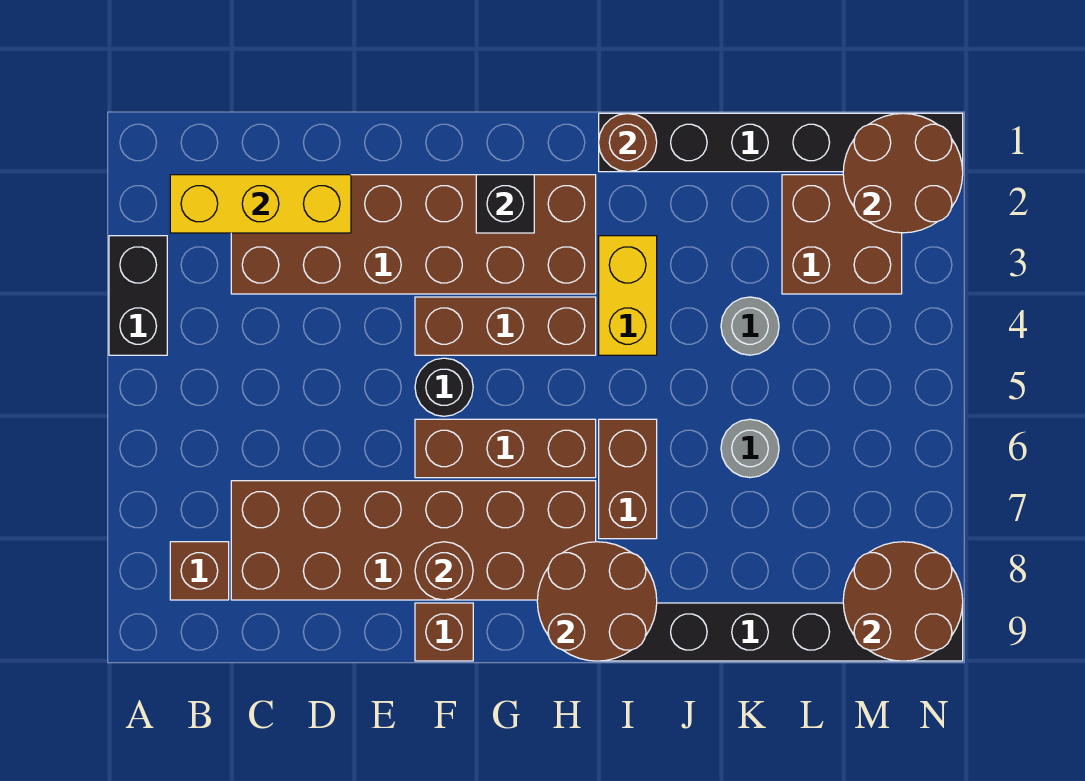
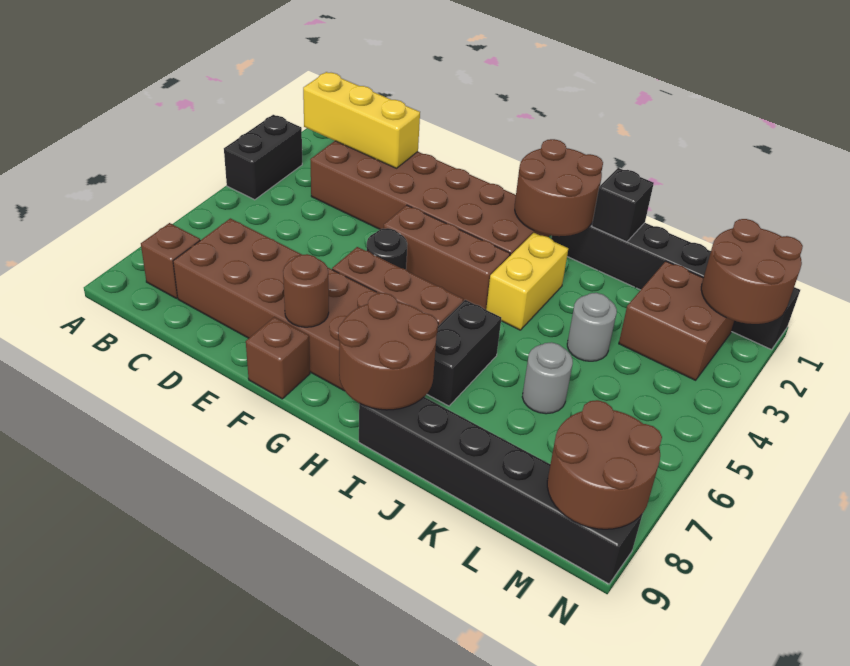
black 1x1 brick [476,175,534,233] -> black 1x1 brick moved to [592,168,654,242]
brown 1x1 round brick [599,113,657,172] -> brown 2x2 round brick [515,139,603,236]
brown 1x2 brick [599,419,657,539] -> black 1x2 brick [427,300,501,406]

